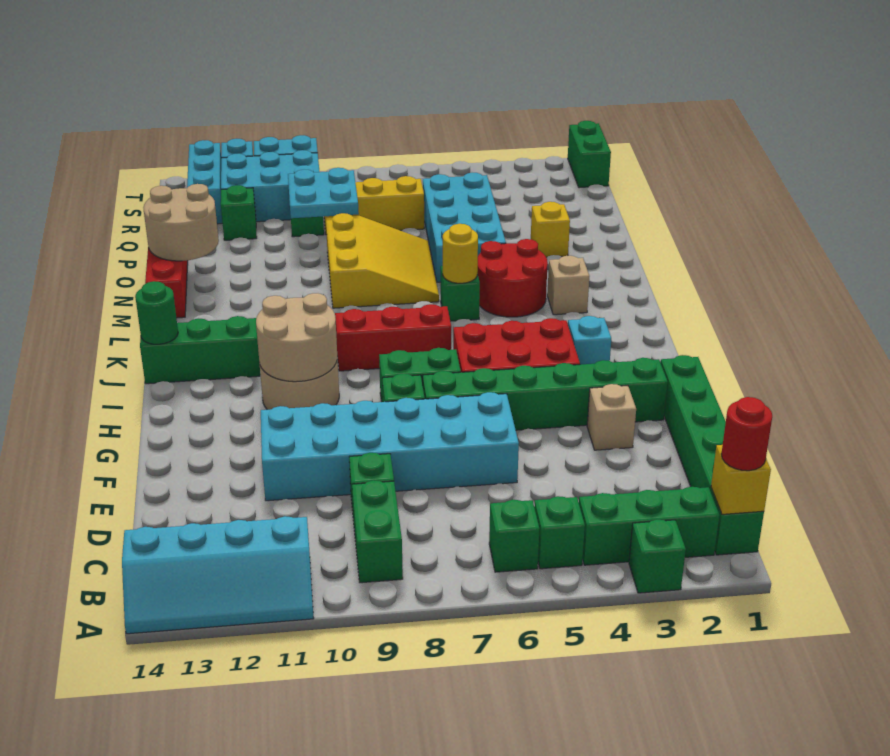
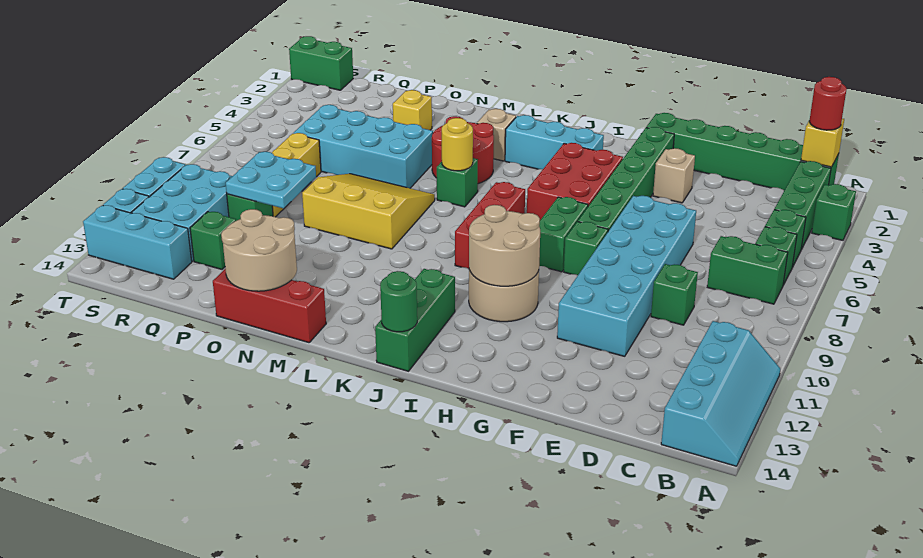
green 1x2 brick [352,480,403,583] -> green 1x2 brick moved to [707,236,788,304]
cyan 1x1 brick [568,316,611,365] -> cyan 1x3 brick [505,115,604,169]

